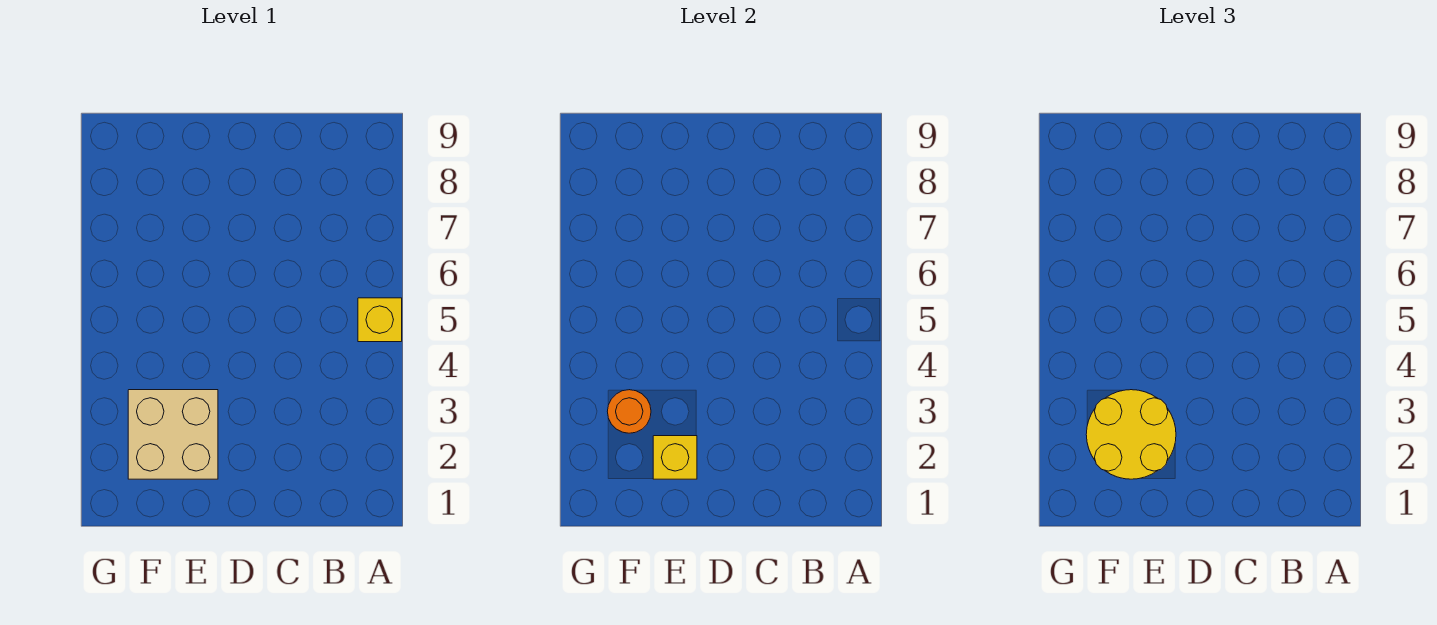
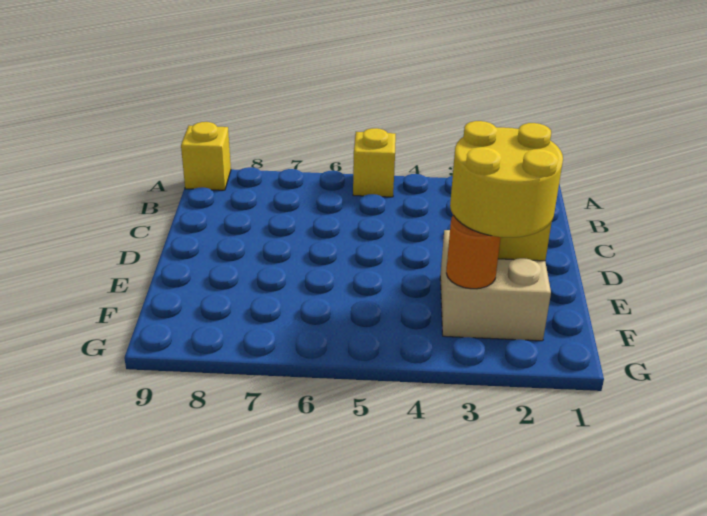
none -> yellow 1x1 brick [181,122,231,190]

